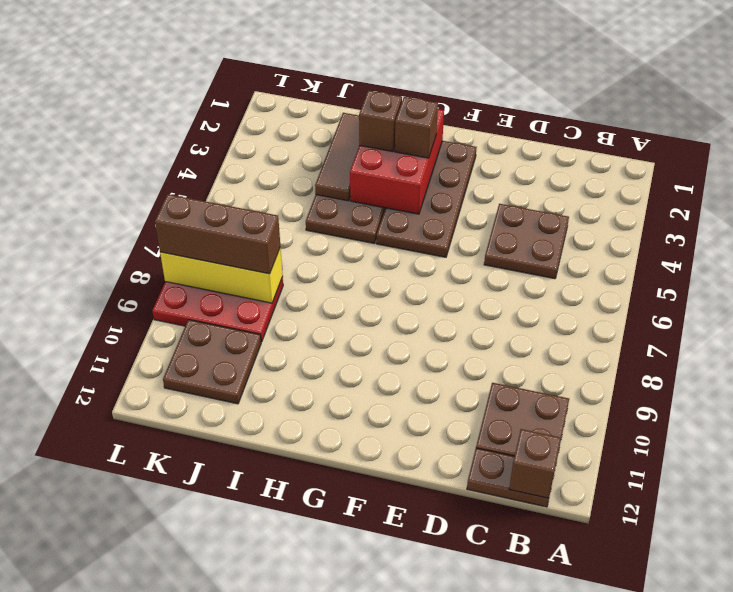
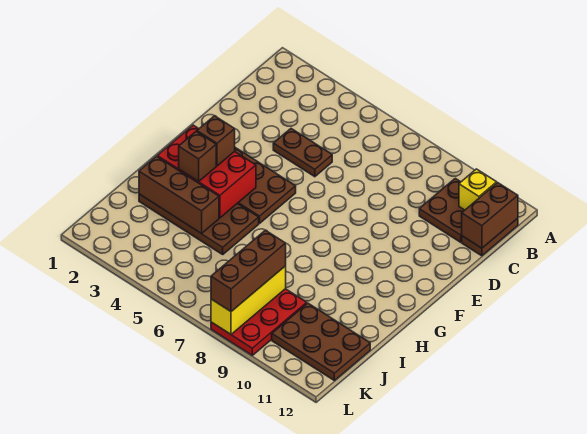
none -> yellow 1x1 brick [459,169,497,210]
brown 1x1 brick [509,429,561,498] -> brown 1x2 brick [462,183,518,248]
brown 2x2 plate [484,204,569,279] -> brown 1x2 plate [273,129,332,177]
brown 1x3 tile [315,113,359,201] -> brown 1x3 brick [139,156,219,233]
brown 2x2 plate [163,320,261,404] -> brown 2x3 plate [272,303,370,381]

